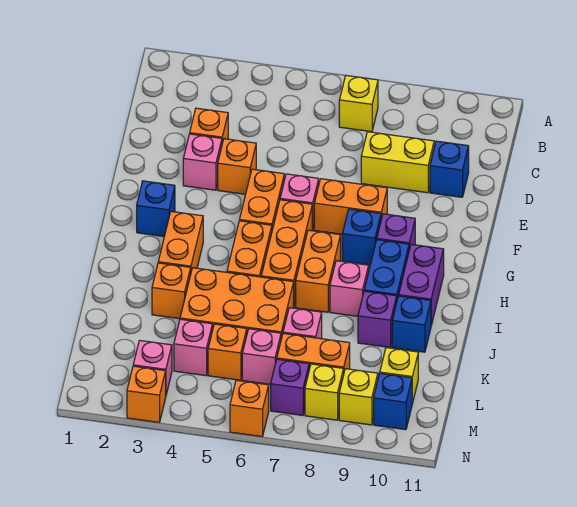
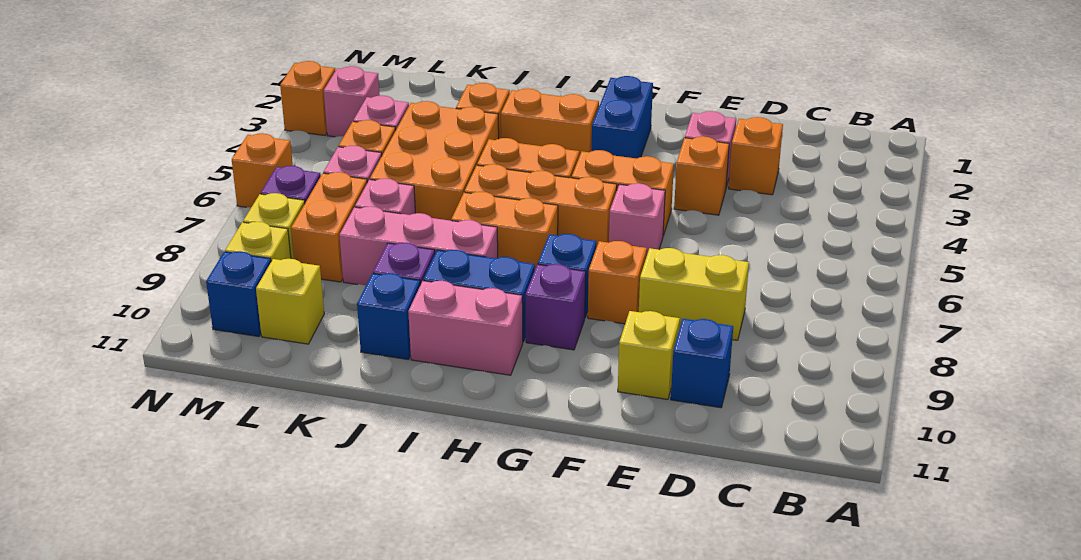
yellow 1x1 brick [339,75,378,132] -> yellow 1x1 brick moved to [618,311,680,399]
yellow 1x2 brick [361,132,434,193] -> yellow 1x2 brick turned to [639,248,749,340]
orange 1x2 brick [314,179,387,234] -> orange 1x1 brick [588,241,647,324]
blue 1x1 brick [137,181,175,236] -> blue 1x2 brick [592,76,653,159]
purple 1x2 brick [399,244,444,325] -> pink 1x2 brick [408,281,523,375]
pink 1x1 brick [330,261,369,316] -> pink 1x3 brick [339,206,498,286]

